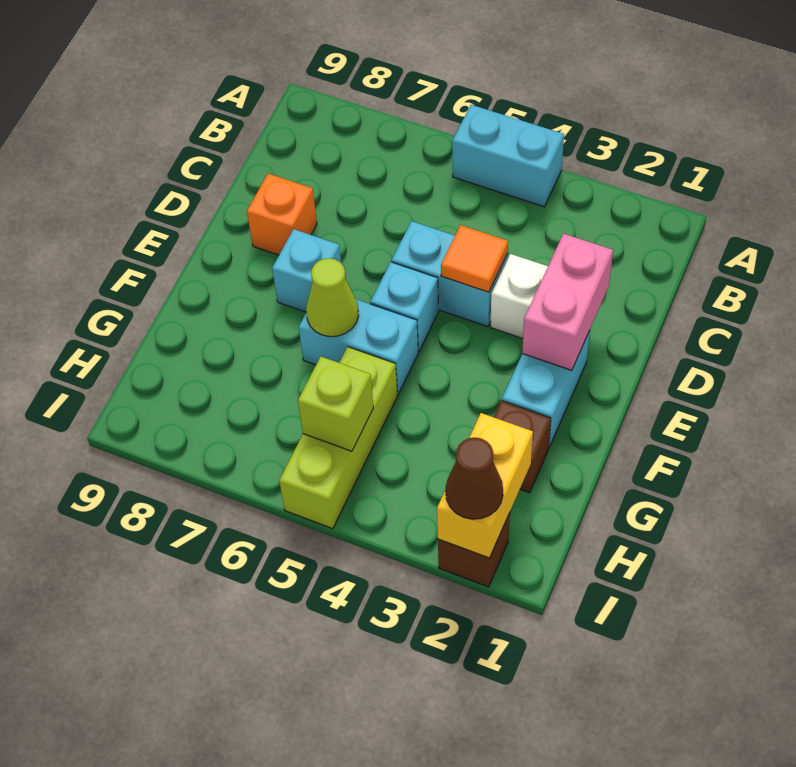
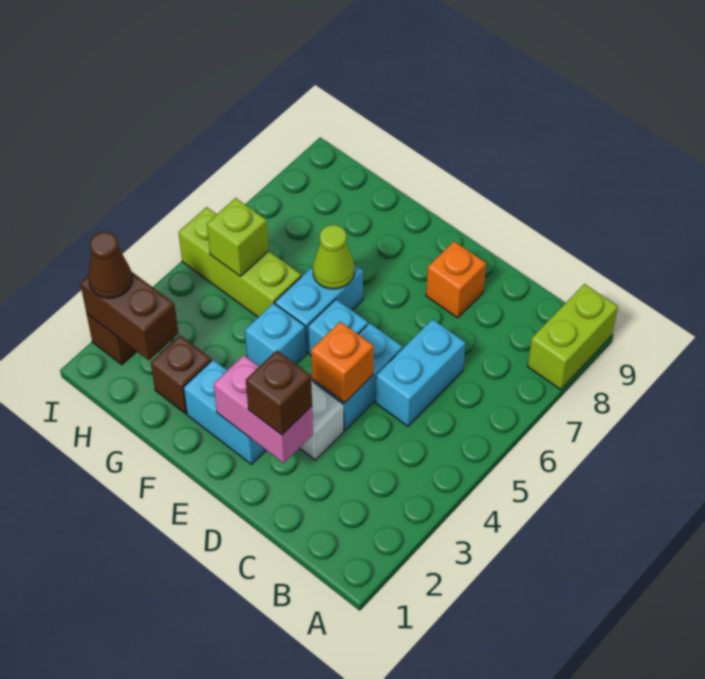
cyan 1x2 brick [452,105,564,207] -> cyan 1x2 brick moved to [376,319,465,426]
none -> lime 1x2 brick [528,284,618,390]
none -> brown 1x1 brick [246,350,312,435]
orange 1x1 tile [441,225,508,292] -> orange 1x1 brick [311,322,374,403]
cyan 1x1 brick [272,229,341,312] -> cyan 1x1 brick moved to [245,303,306,366]
yellow 1x2 brick [437,413,533,558] -> brown 1x2 brick [80,272,179,360]

